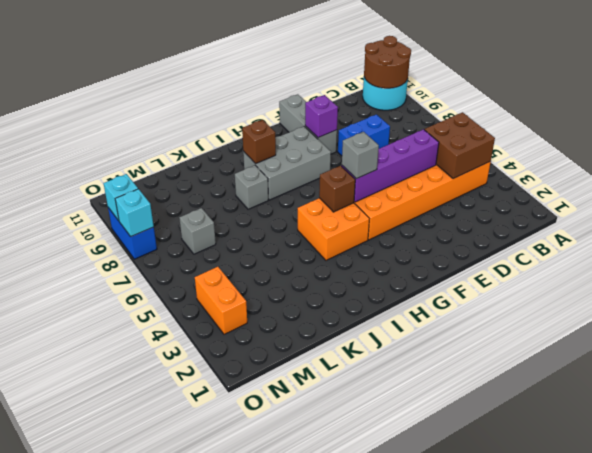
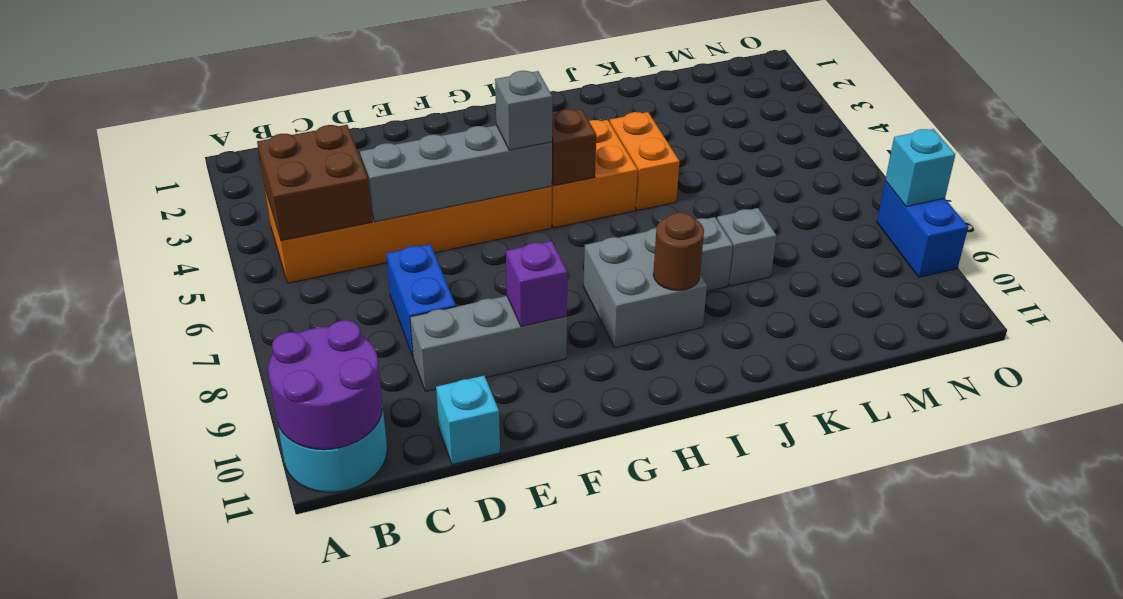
brown 2x2 round brick [364,36,411,88] -> purple 2x2 round brick [268,320,382,450]
purple 1x4 brick [342,129,439,202] -> grey 1x4 brick [360,125,552,222]
blue 1x2 brick [338,114,390,156] -> blue 1x2 brick turned to [386,244,456,356]
grey 1x3 brick [279,94,337,154] -> grey 1x3 brick turned to [410,296,567,391]
grey 2x3 brick [243,127,331,200] -> grey 2x2 brick [583,228,707,348]
brown 1x1 brick [242,120,276,164] -> brown 1x1 round brick [653,213,704,291]
grey 1x1 brick [179,208,216,254] -> grey 1x1 brick moved to [717,208,777,286]
orange 1x2 brick [195,267,247,334] -> orange 1x2 brick moved to [610,112,679,210]
cyan 1x1 brick [104,174,138,221] -> cyan 1x1 brick moved to [436,376,500,465]

